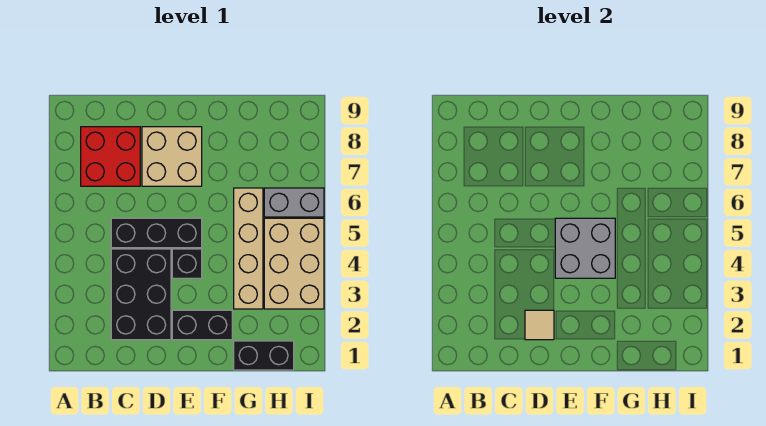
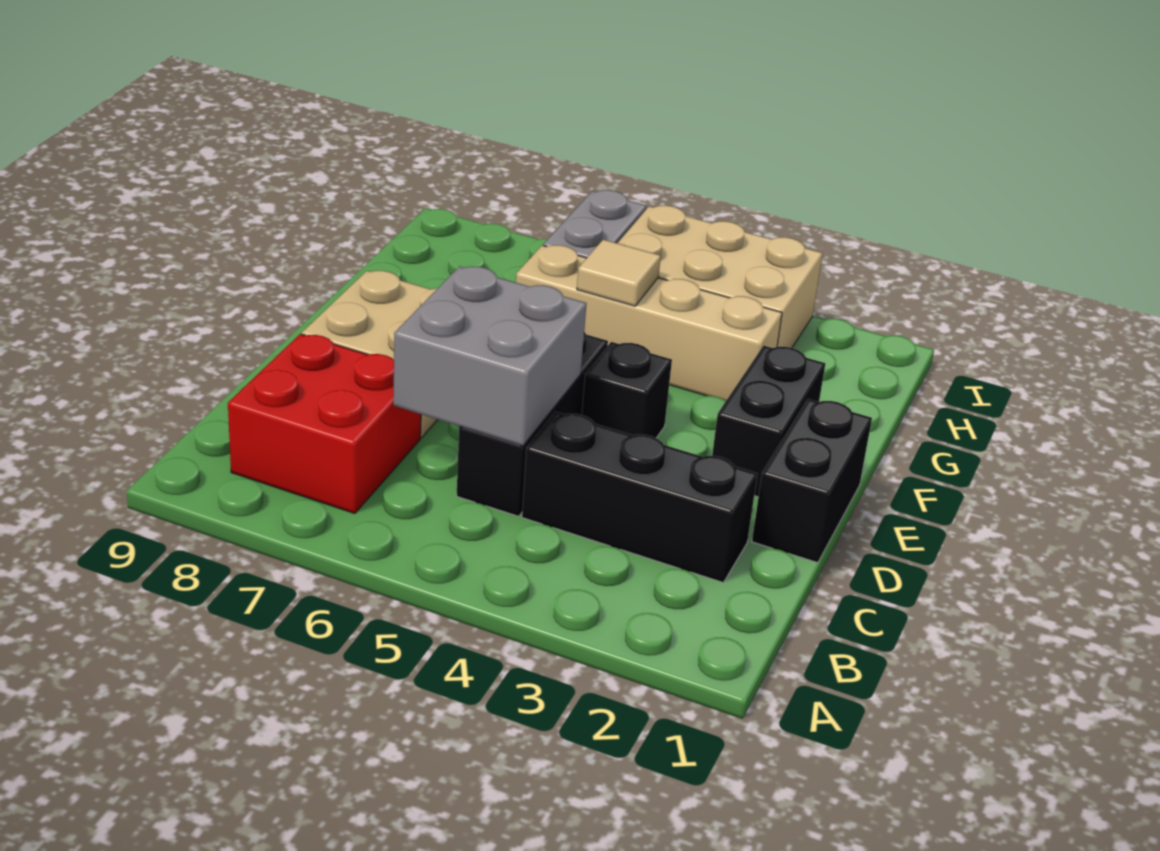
black 2x3 brick [111,249,171,340] -> black 1x3 brick [522,412,757,583]
tan 1x1 tile [525,310,554,340] -> tan 1x1 tile moved to [577,240,661,306]
grey 2x2 brick [555,218,615,278] -> grey 2x2 brick moved to [393,266,587,446]
black 1x2 brick [234,341,294,370] -> black 1x2 brick moved to [752,399,872,563]

